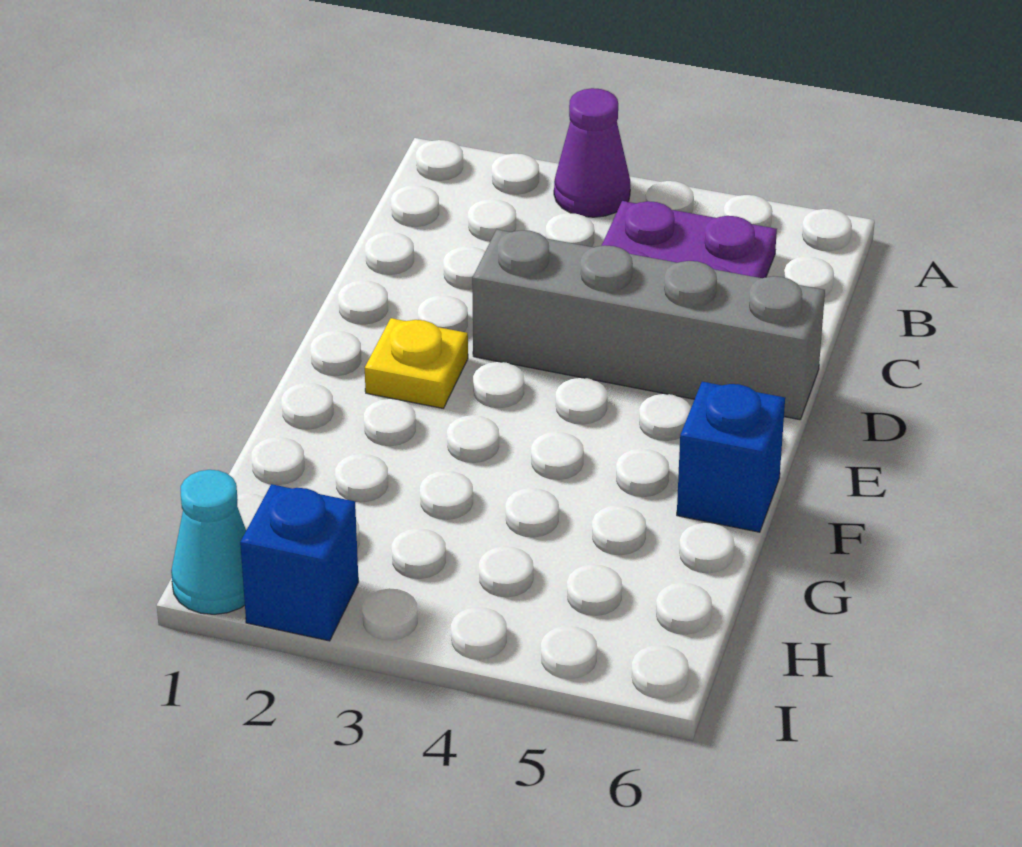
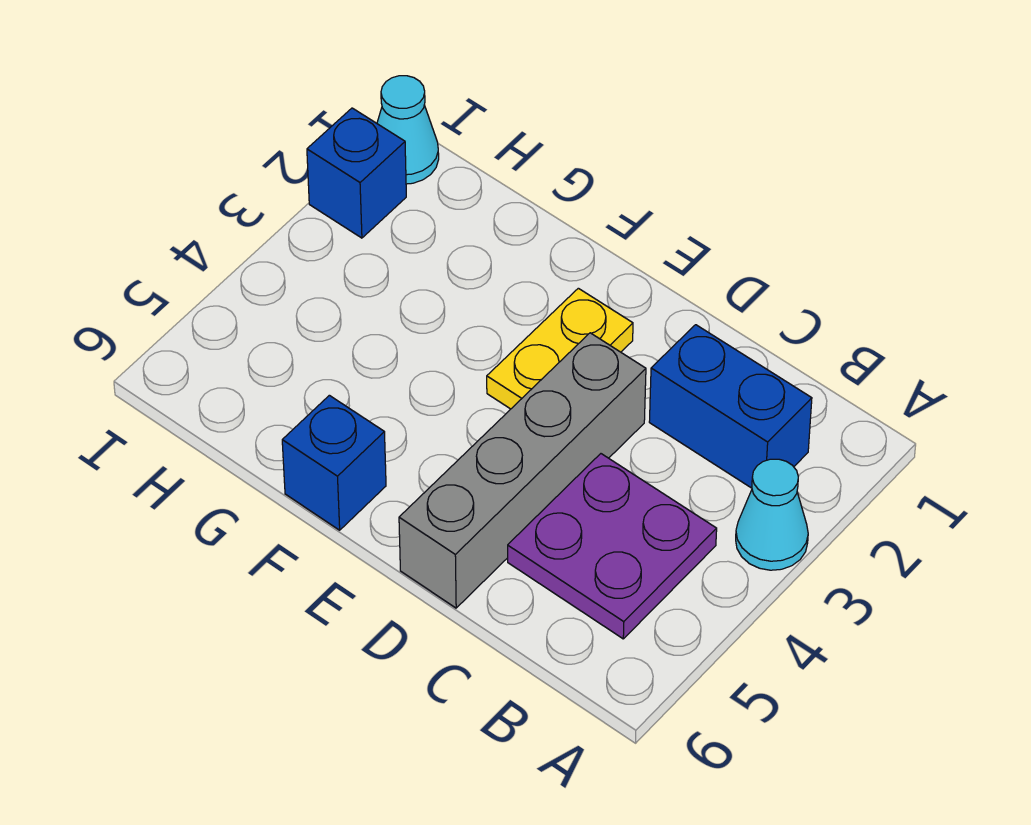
purple 1x1 cone [554,88,630,217] -> cyan 1x1 cone [736,459,808,570]
none -> blue 1x2 brick [649,325,812,488]
yellow 1x1 plate [365,318,468,408] -> yellow 1x2 plate [487,288,633,409]

